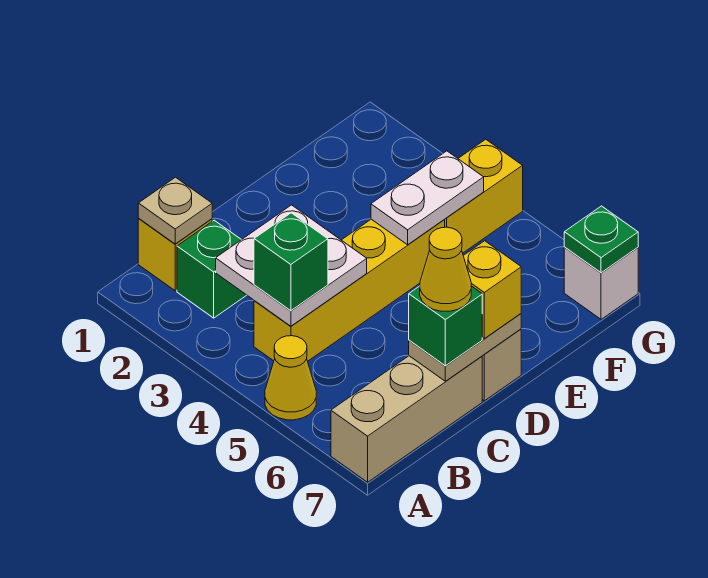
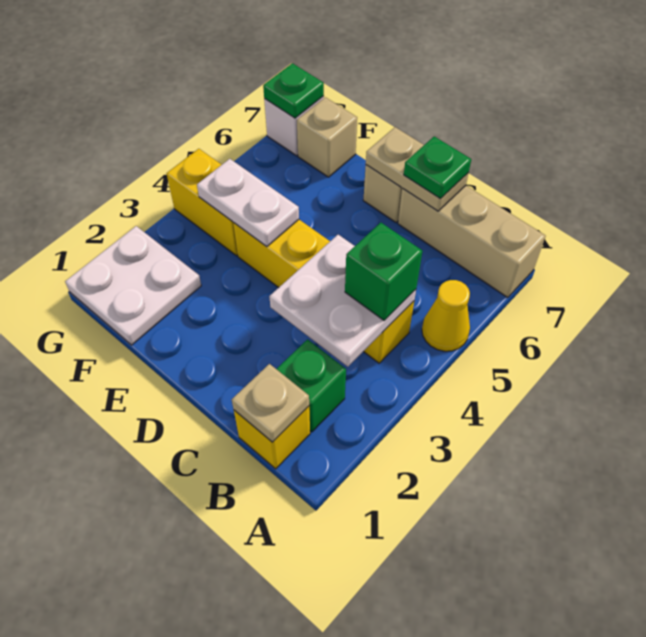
green 1x1 brick [409,286,482,366] -> green 1x1 plate [404,136,471,199]
yellow 1x1 cone [420,227,471,311] -> none
yellow 1x1 brick [463,241,521,338] -> none
none -> white 2x2 plate [65,226,201,345]
none -> tan 1x1 brick [297,97,357,177]

